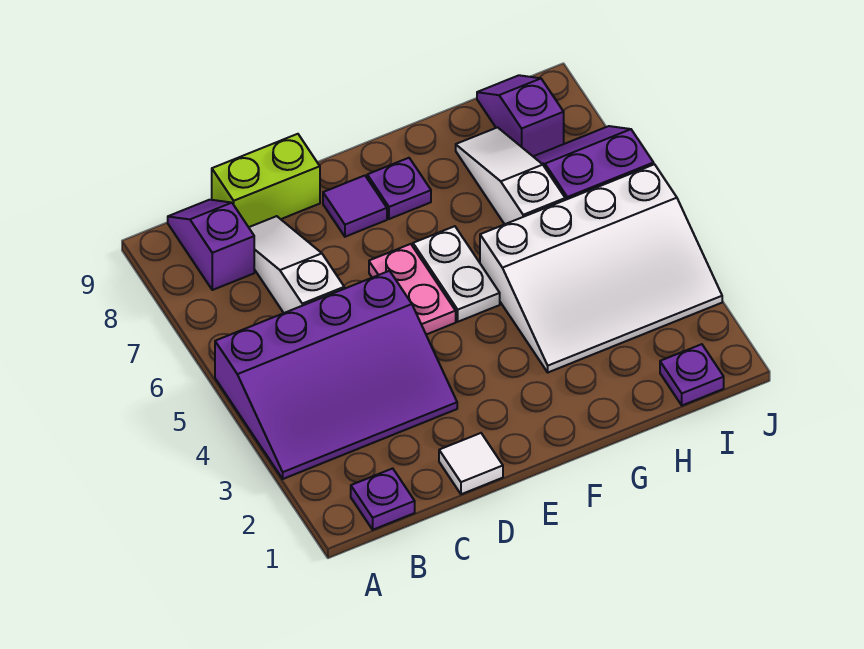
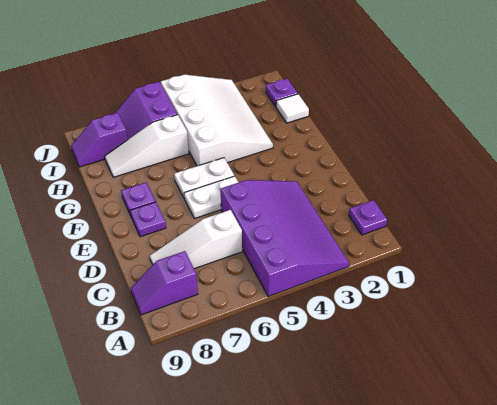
lime 1x2 brick [212,134,320,227] -> none
white 1x1 tile [439,433,503,494] -> white 1x1 tile moved to [276,94,309,123]
pink 1x2 plate [369,244,456,335] -> white 1x2 plate [184,176,238,219]
purple 1x1 tile [323,176,387,237] -> purple 1x1 plate [130,202,166,237]

